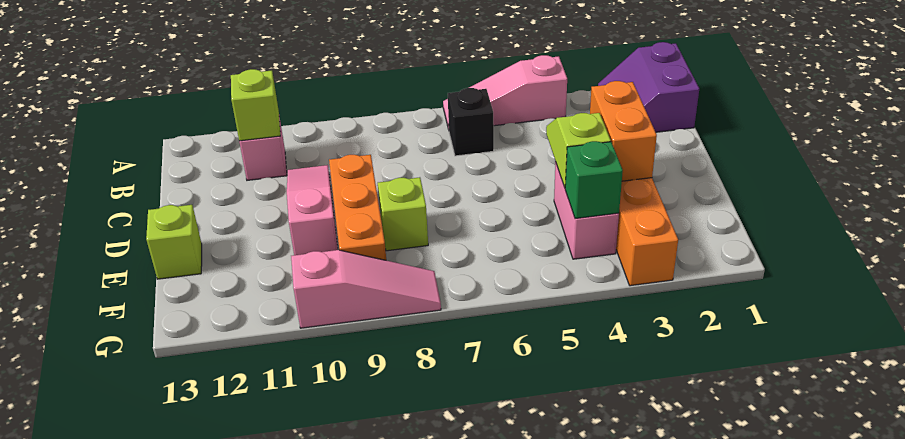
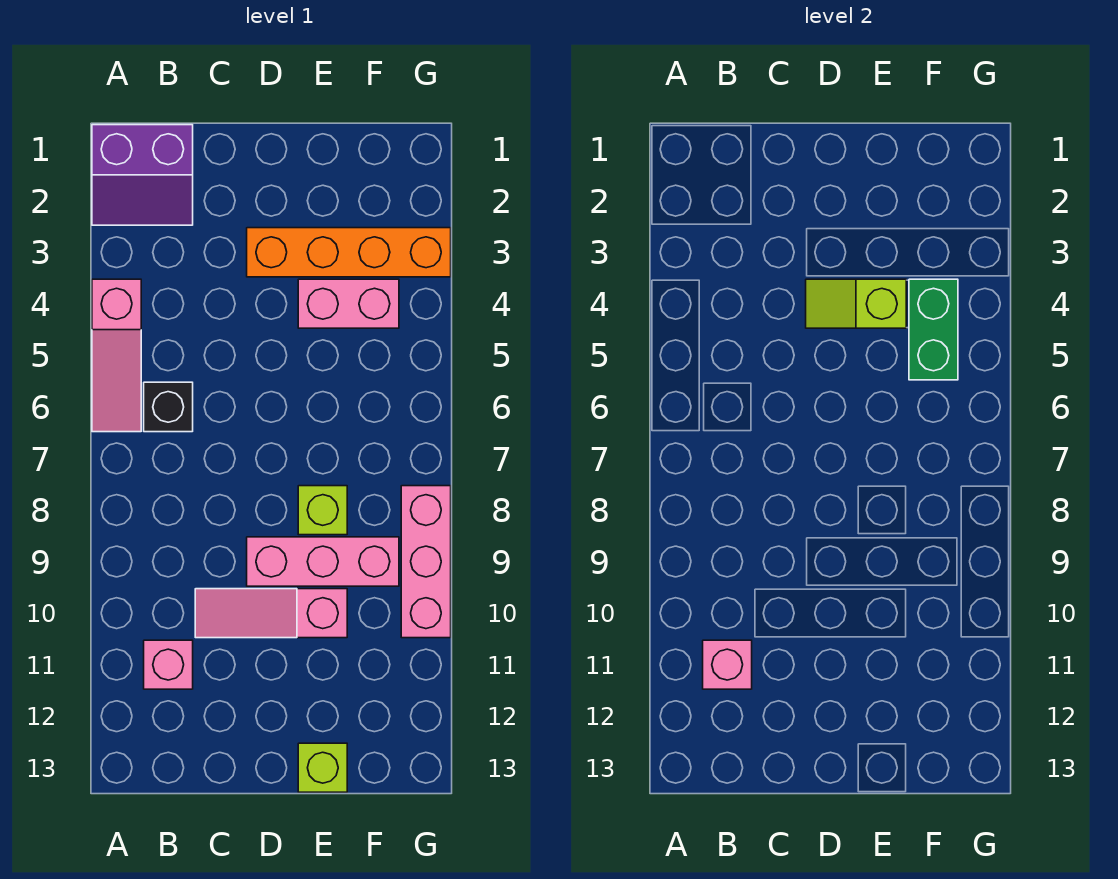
lime 1x1 brick [231,69,280,141] -> pink 1x1 brick [703,640,752,689]
orange 1x2 brick [590,81,657,181] -> none
orange 1x3 brick [329,155,386,260] -> pink 1x3 brick [247,537,399,586]
green 1x1 brick [565,141,623,219] -> green 1x2 brick [909,279,958,380]
pink 1x3 slope [291,250,441,328] -> pink 1x3 brick [401,486,451,638]

